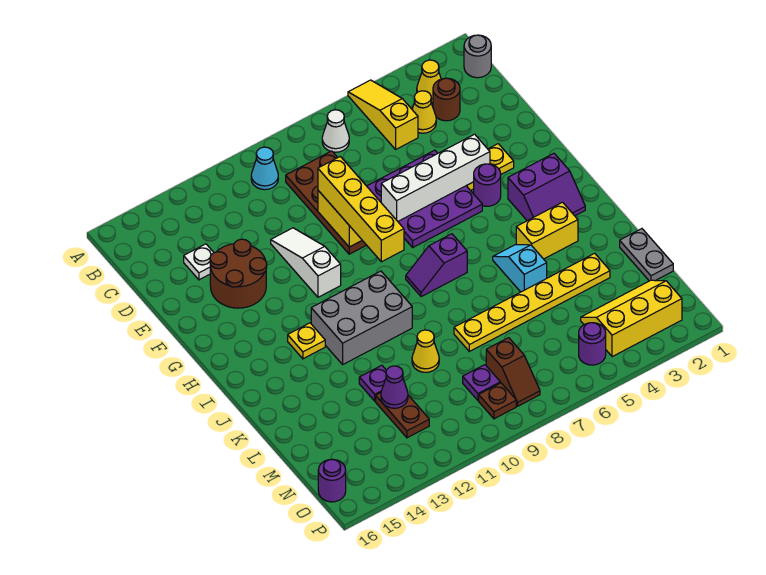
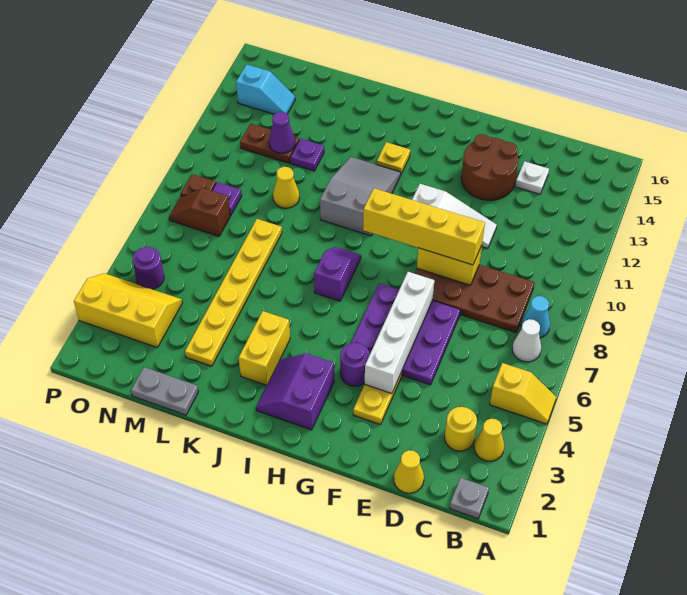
yellow 1x3 slope [348,80,418,149] -> yellow 1x2 slope [490,363,556,424]
grey 1x1 round brick [464,35,491,78] -> grey 1x1 plate [450,478,489,519]
cyan 1x1 cone [251,147,278,190] -> cyan 1x1 cone moved to [521,296,550,338]
brown 1x1 round brick [433,78,460,121] -> yellow 1x1 round brick [445,407,477,451]
yellow 1x1 cone [412,91,436,133] -> yellow 1x1 cone moved to [394,450,424,493]
grey 2x3 brick [311,271,412,364] -> grey 2x3 slope [320,157,401,236]
cyan 1x2 slope [493,245,547,292] -> cyan 1x2 slope moved to [236,64,295,114]
yellow 2x3 slope [581,280,682,357] -> yellow 2x3 slope turned to [74,273,182,347]
purple 1x1 round brick [318,459,346,502] -> none

